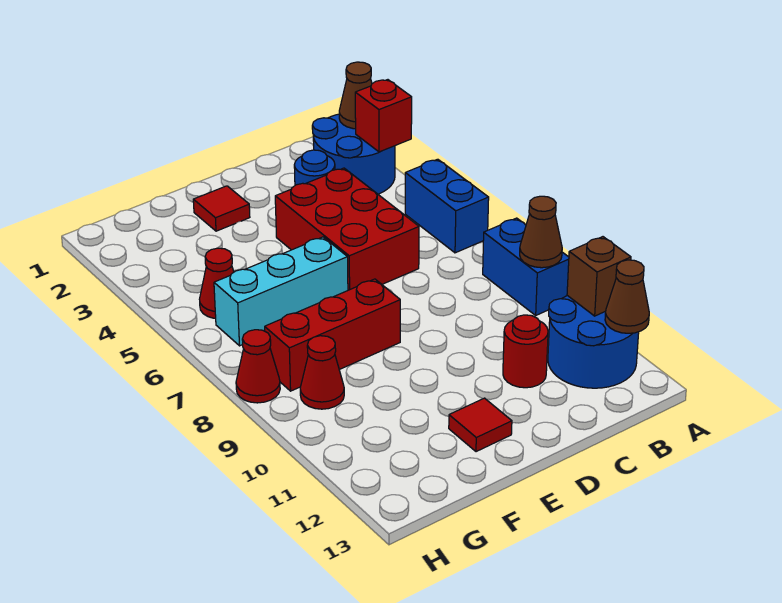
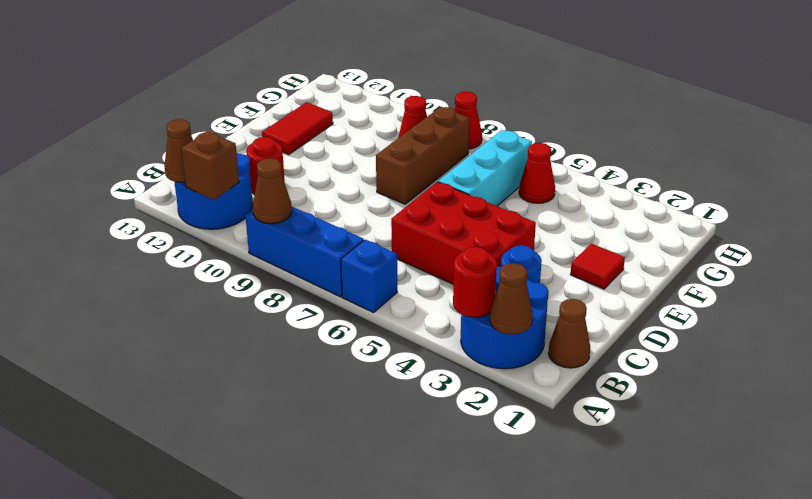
red 1x1 brick [355,80,412,152] -> red 1x1 round brick [453,247,497,317]
blue 1x2 brick [405,159,489,253] -> blue 1x1 brick [341,240,397,313]
blue 1x2 brick [483,218,569,315] -> blue 1x3 brick [245,207,364,297]
none -> brown 1x1 cone [548,299,590,368]
red 1x3 brick [265,279,400,391] -> brown 1x3 brick [376,107,469,204]
red 1x1 tile [449,398,512,452] -> red 1x2 tile [262,102,333,155]

